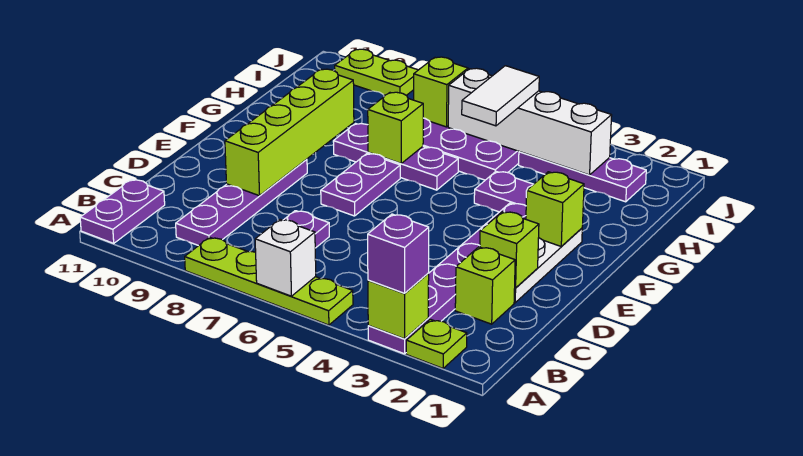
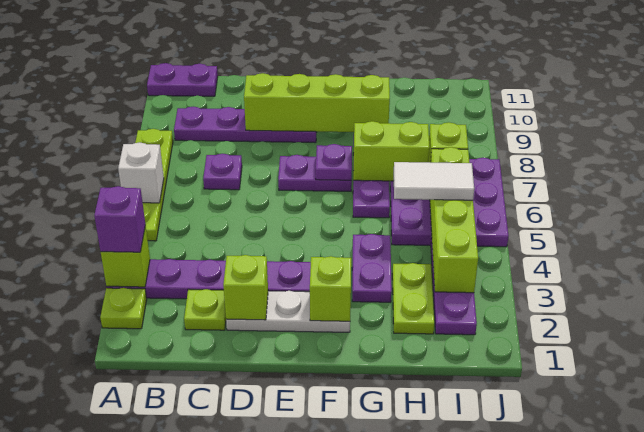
lime 1x1 brick [455,247,515,324] -> lime 1x1 plate [184,289,226,330]
none -> purple 1x1 plate [316,144,352,180]
lime 1x1 brick [368,92,423,163] -> lime 1x2 brick [353,121,430,181]
white 1x4 brick [448,68,612,175] -> lime 1x4 brick [430,147,478,293]
lime 1x2 plate [335,49,418,95] -> lime 1x2 plate moved to [392,263,434,334]

